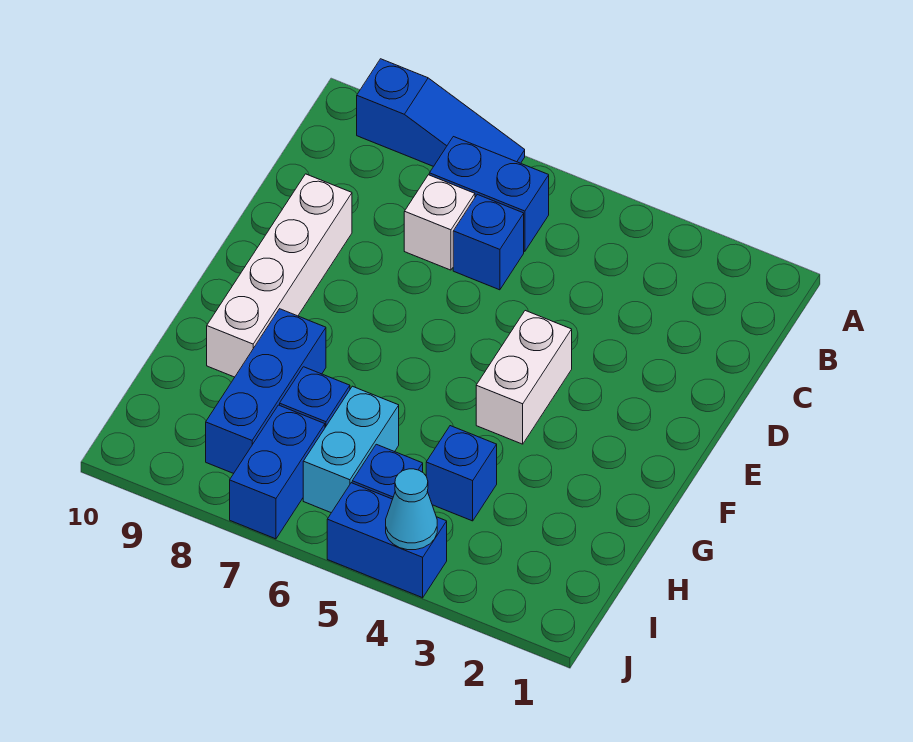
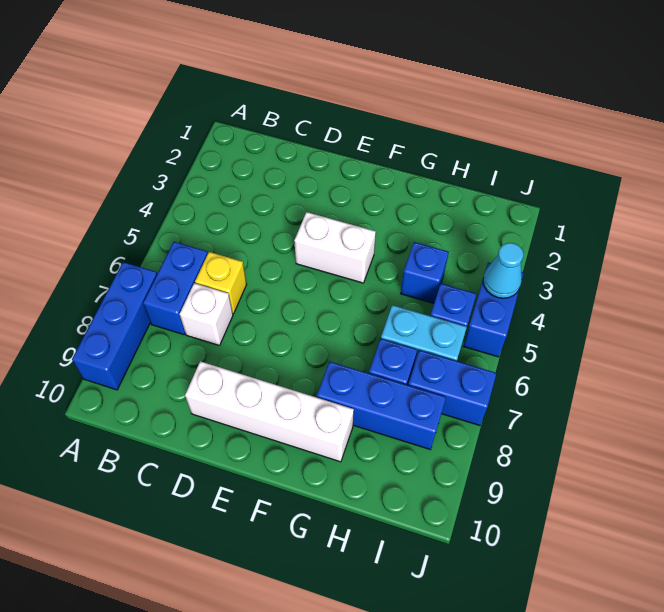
blue 1x3 slope [357,59,525,167] -> blue 1x3 brick [72,262,157,390]
blue 1x1 brick [453,194,524,290] -> yellow 1x1 brick [195,252,247,314]

